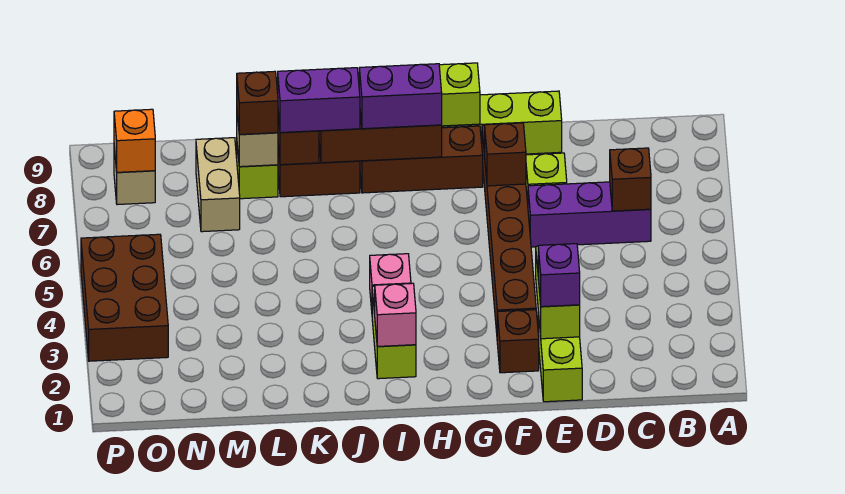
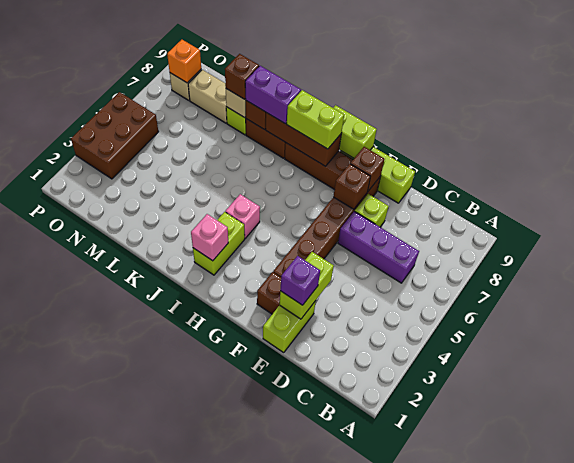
brown 1x1 brick [610,148,651,211] -> brown 1x1 brick moved to [350,147,385,192]
purple 1x2 brick [359,64,442,129] -> lime 1x2 brick [287,90,344,149]
tan 1x2 brick [196,138,240,232] -> tan 1x2 brick turned to [188,70,227,123]

